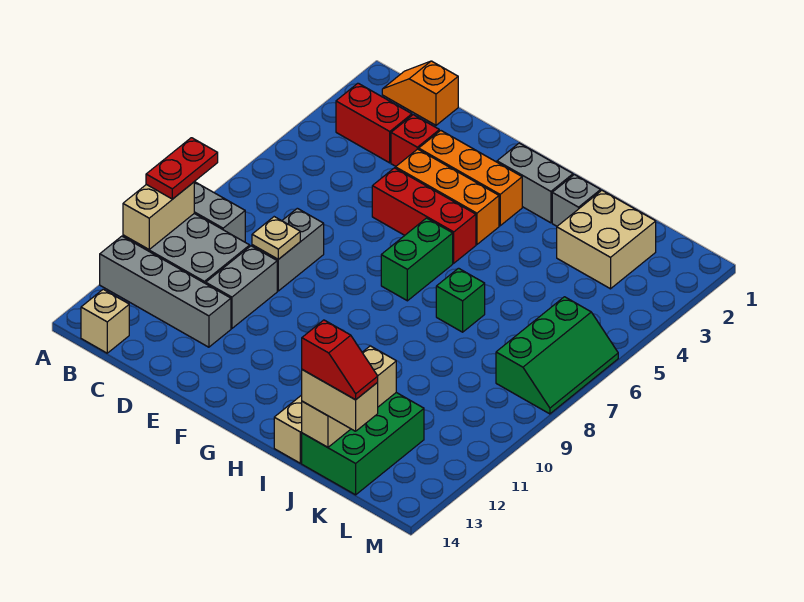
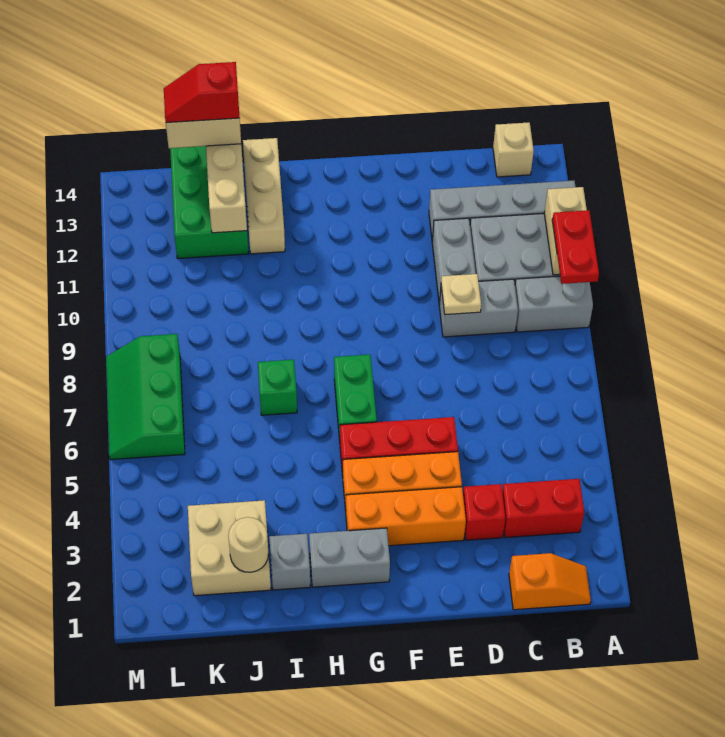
grey 1x2 brick [252,208,324,291] -> grey 1x2 brick turned to [439,279,518,337]
none -> tan 1x1 round brick [228,517,269,572]

